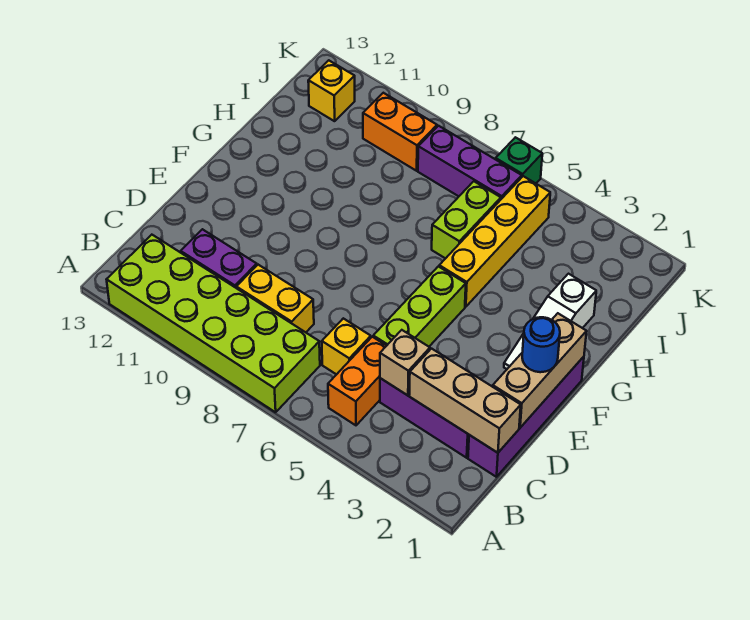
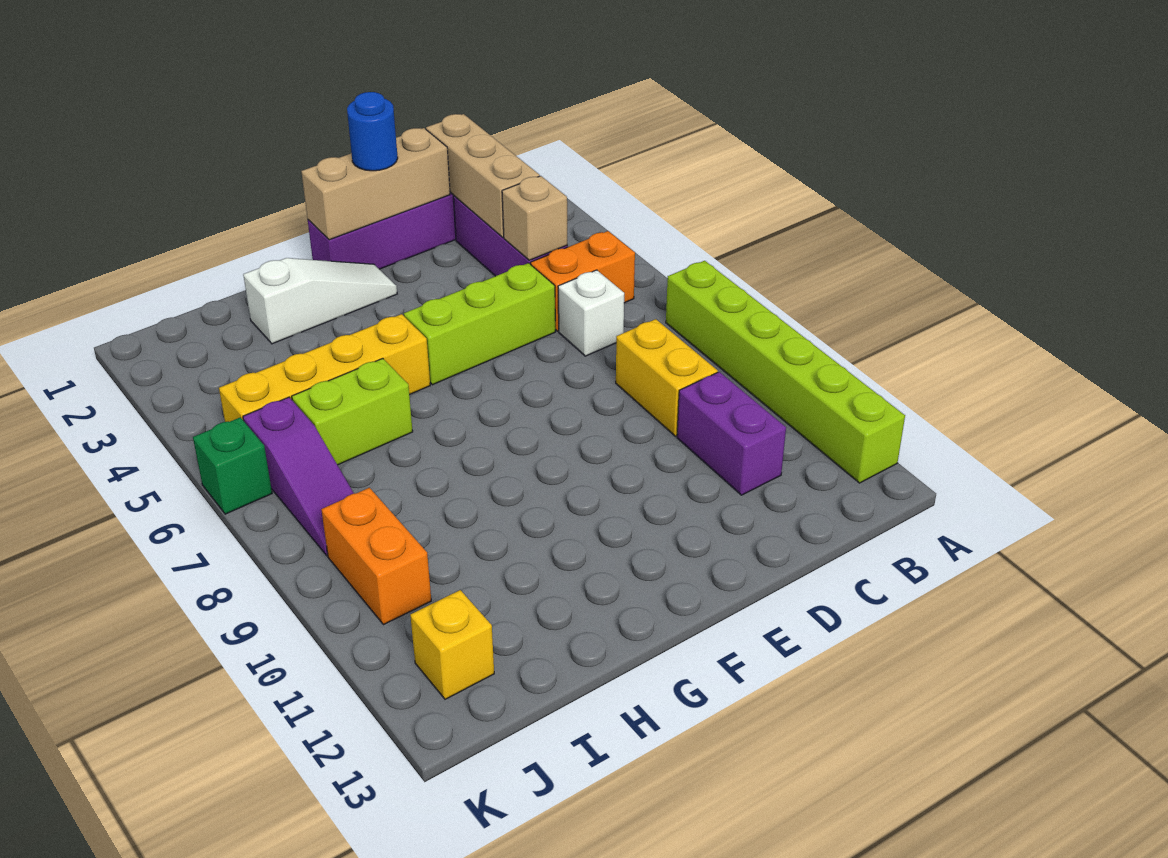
lime 2x6 brick [107,235,320,412] -> lime 1x6 brick [666,261,905,483]
yellow 1x1 brick [322,318,371,375] -> white 1x1 brick [558,270,624,356]
purple 1x3 brick [418,126,522,199] -> purple 1x3 slope [243,397,354,556]

